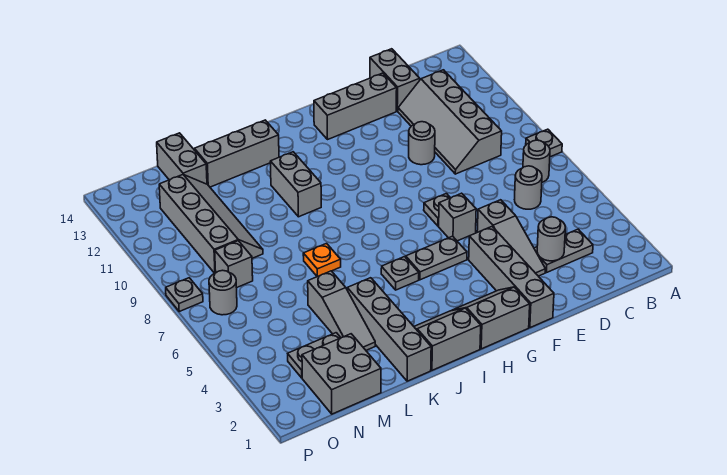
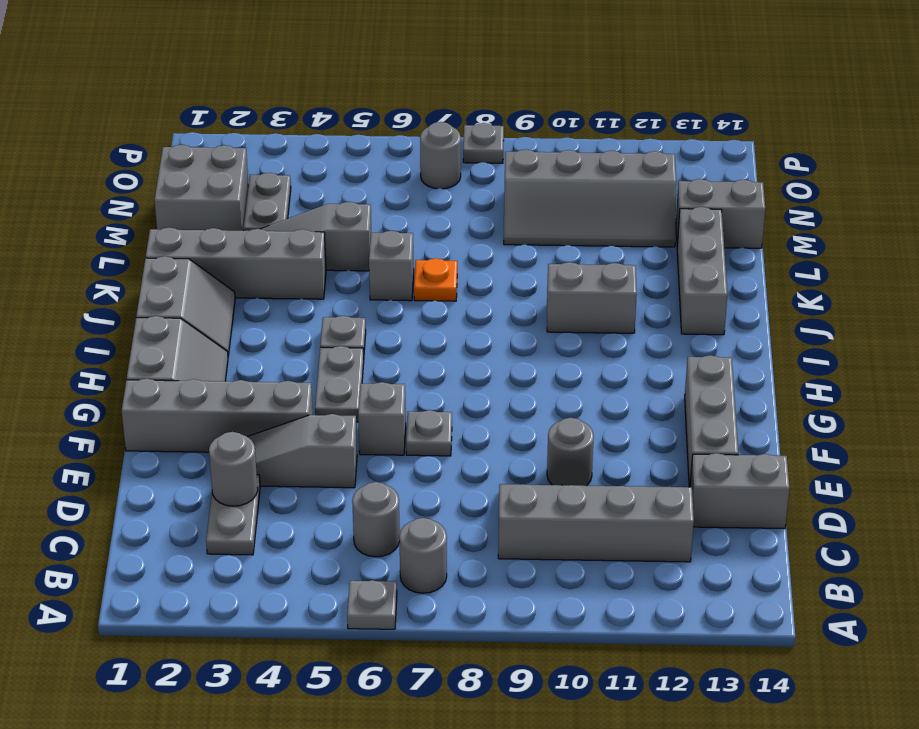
grey 1x1 plate [526,129,562,157] -> grey 1x1 plate moved to [347,580,397,629]
grey 1x1 brick [215,241,253,288] -> grey 1x1 brick moved to [369,231,414,301]

